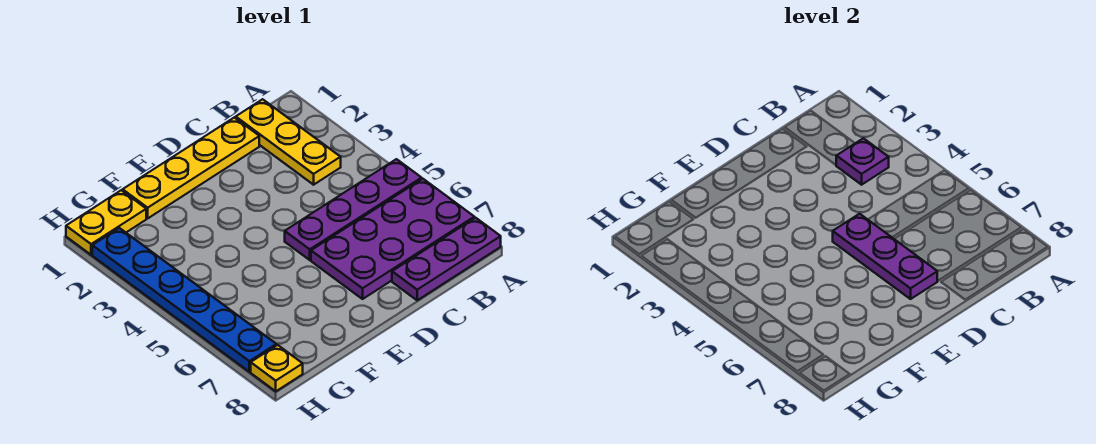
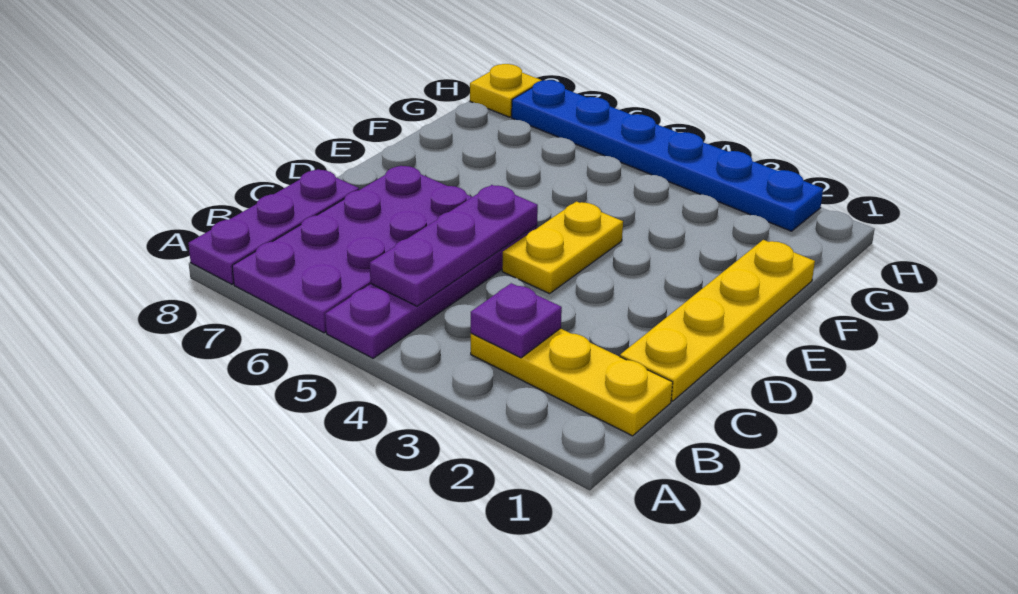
purple 1x3 plate [833,214,937,299] -> purple 1x3 plate turned to [370,185,538,306]
yellow 1x2 plate [66,190,146,255] -> yellow 1x2 plate moved to [502,202,623,294]

